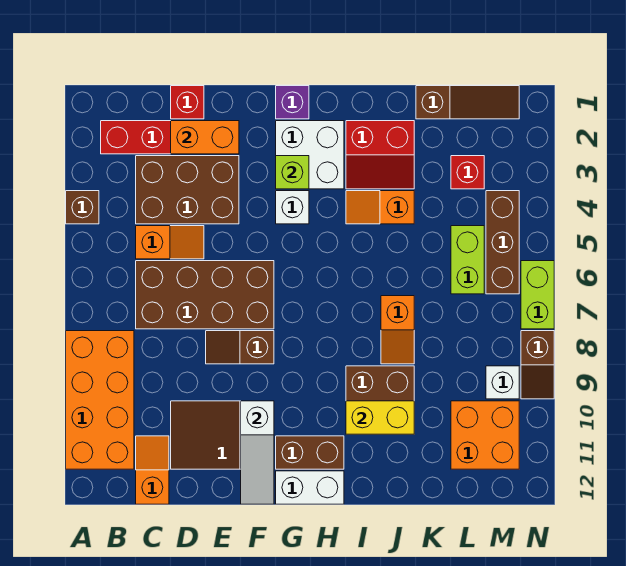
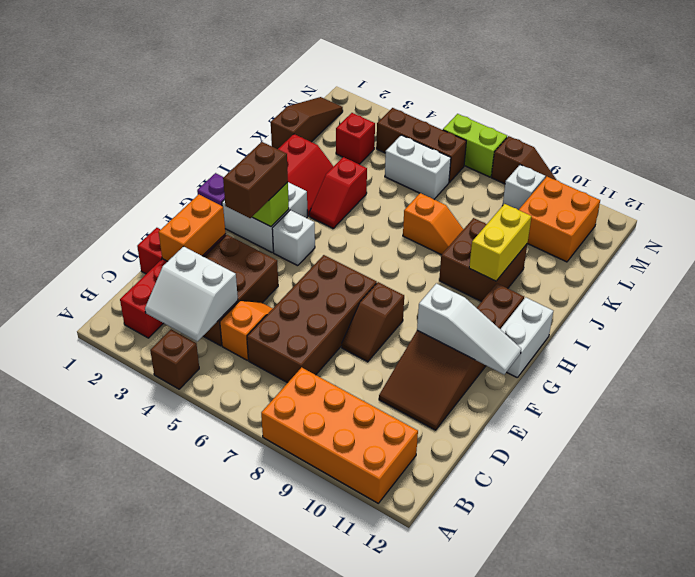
none -> white 2x2 slope [145,246,238,341]
orange 1x2 slope [136,436,169,504] -> none
none -> brown 1x2 brick [223,142,288,218]
orange 1x2 slope [346,191,414,224] -> red 1x2 slope [309,157,367,228]
lime 1x2 brick [451,226,484,294] -> white 1x2 brick [385,135,451,199]

